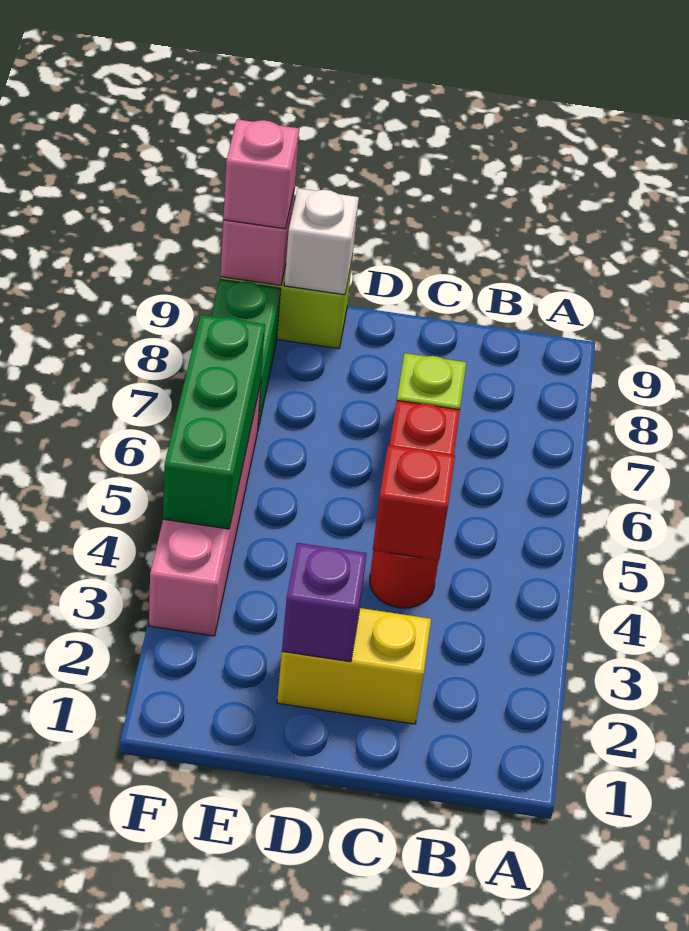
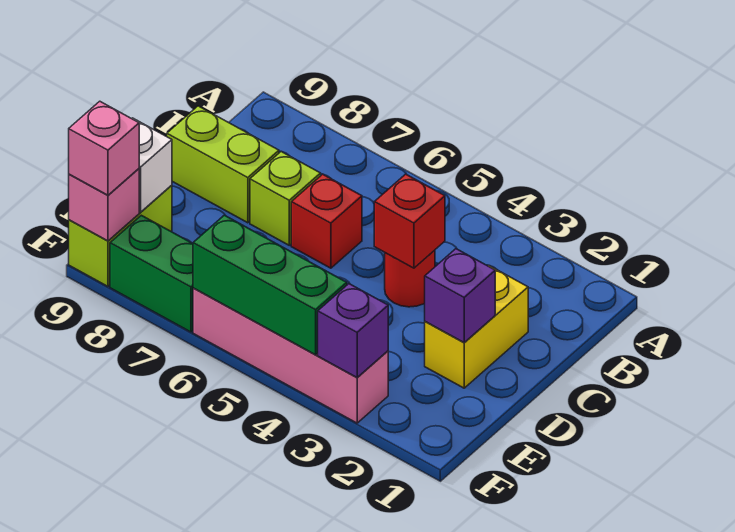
none -> lime 1x2 brick [167,106,279,223]
none -> purple 1x1 brick [318,284,388,378]

